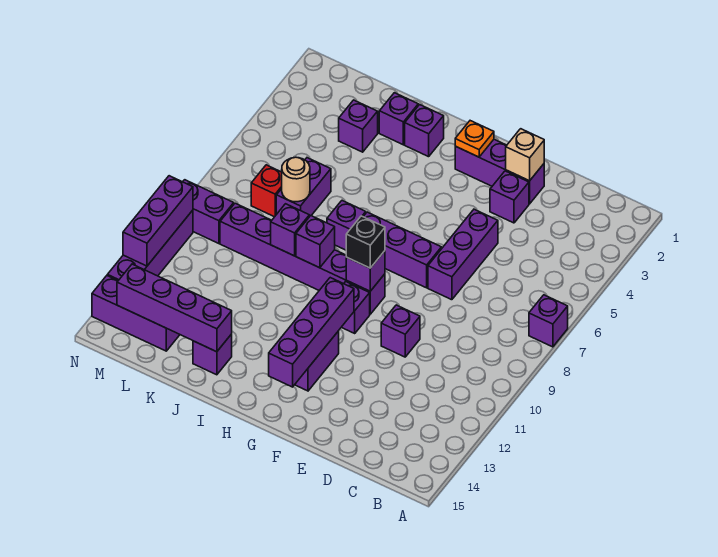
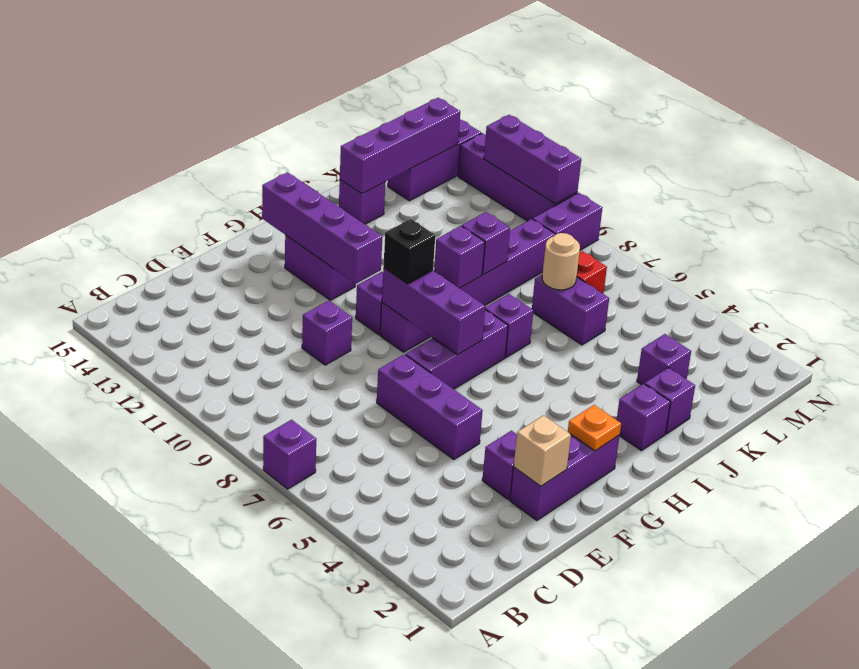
purple 1x1 brick [346,251,385,291] -> purple 1x3 brick [382,268,485,355]

